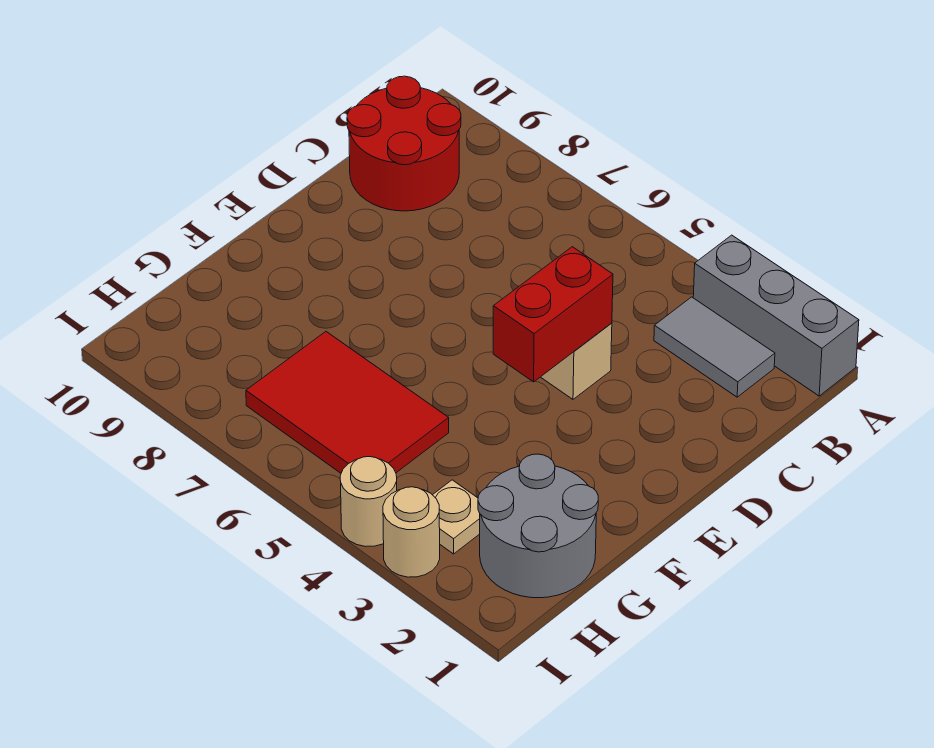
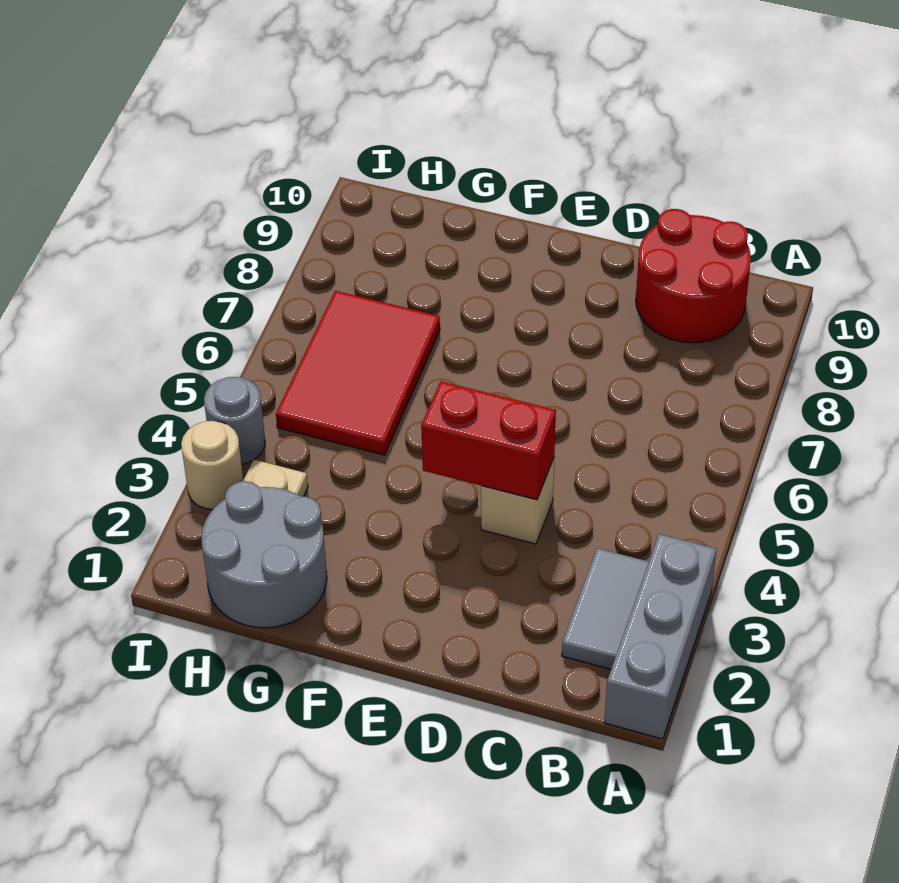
tan 1x1 round brick [340,457,397,547] -> grey 1x1 round brick [204,377,265,464]

